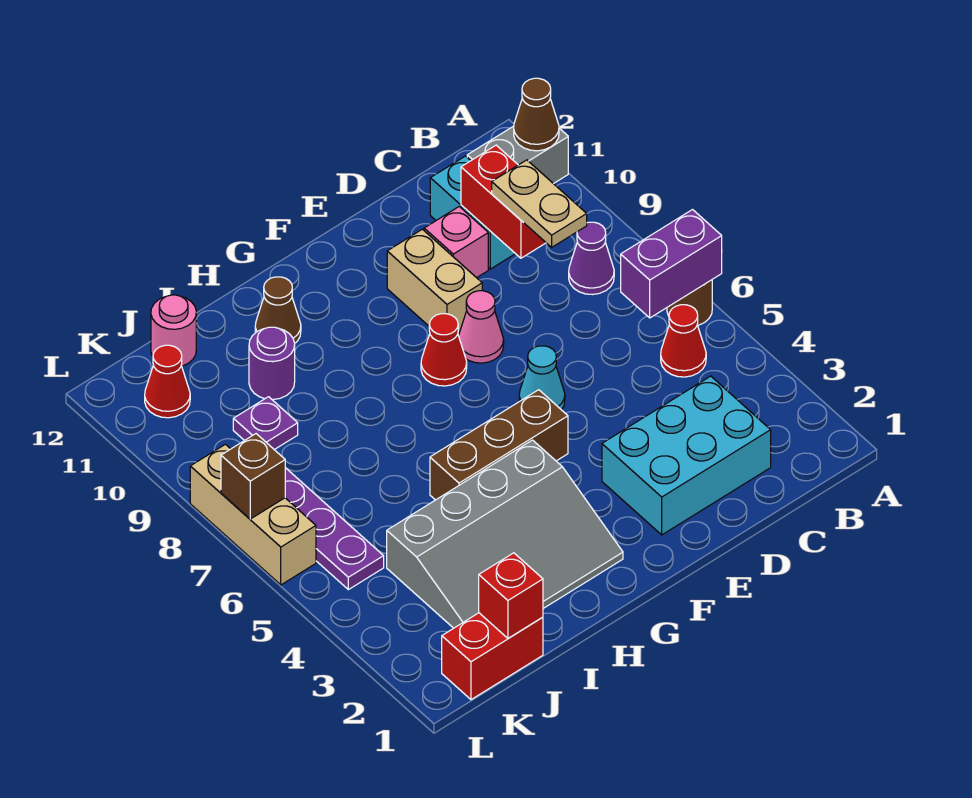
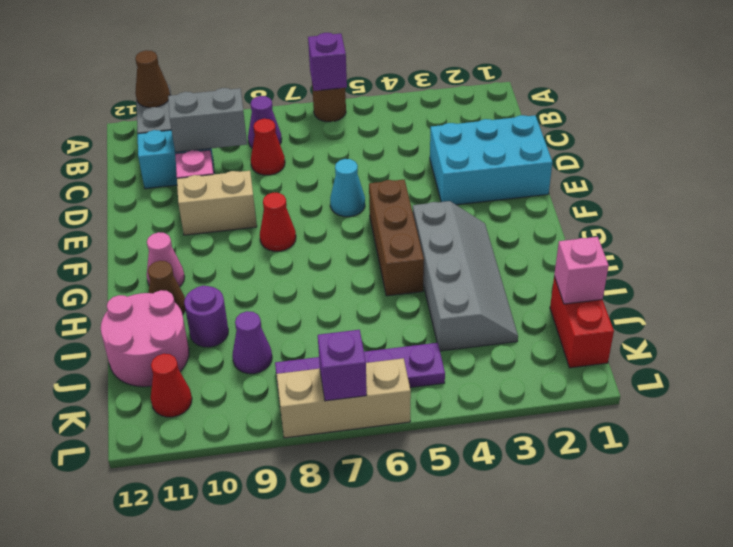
purple 1x2 brick [621,210,722,318] -> purple 1x1 brick [308,33,347,91]
red 1x1 cone [661,305,706,377] -> red 1x1 cone moved to [251,119,285,175]
cyan 2x3 brick [602,376,771,535] -> cyan 2x3 brick turned to [430,115,552,205]
tan 1x2 plate [492,160,587,247] -> none
red 1x2 brick [461,145,546,258] -> grey 1x2 brick [168,88,247,152]
pink 1x1 cone [459,291,504,363] -> pink 1x1 cone moved to [147,232,185,287]
grey 3x4 slope [387,440,623,628] -> grey 2x4 slope [413,201,518,351]
red 1x1 brick [479,553,543,638] -> pink 1x1 brick [554,237,609,304]
purple 1x1 plate [233,397,298,450] -> purple 1x1 cone [232,311,272,374]
pink 1x1 round brick [151,295,196,366] -> pink 2x2 round brick [101,290,189,387]
brown 1x1 brick [221,434,285,519] -> purple 1x1 brick [318,330,367,401]

